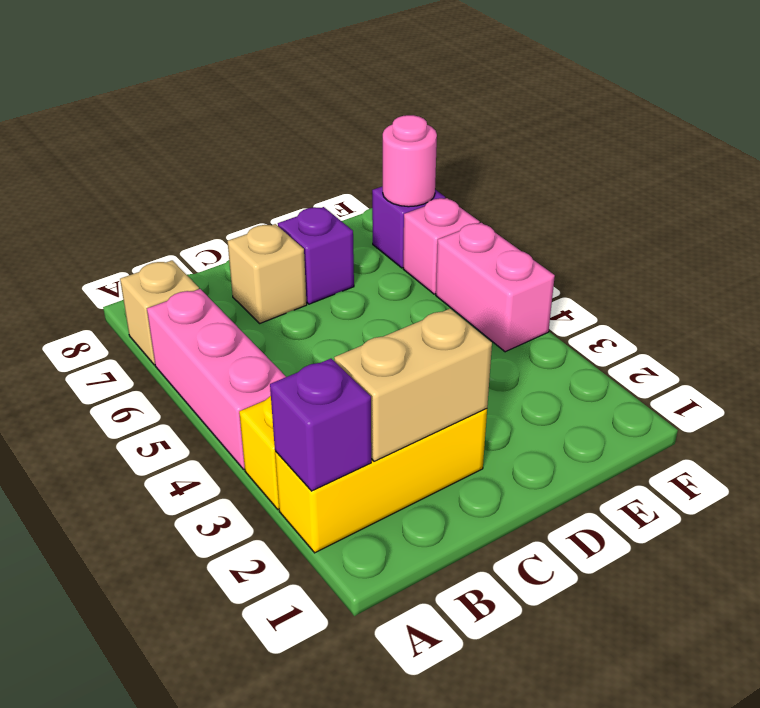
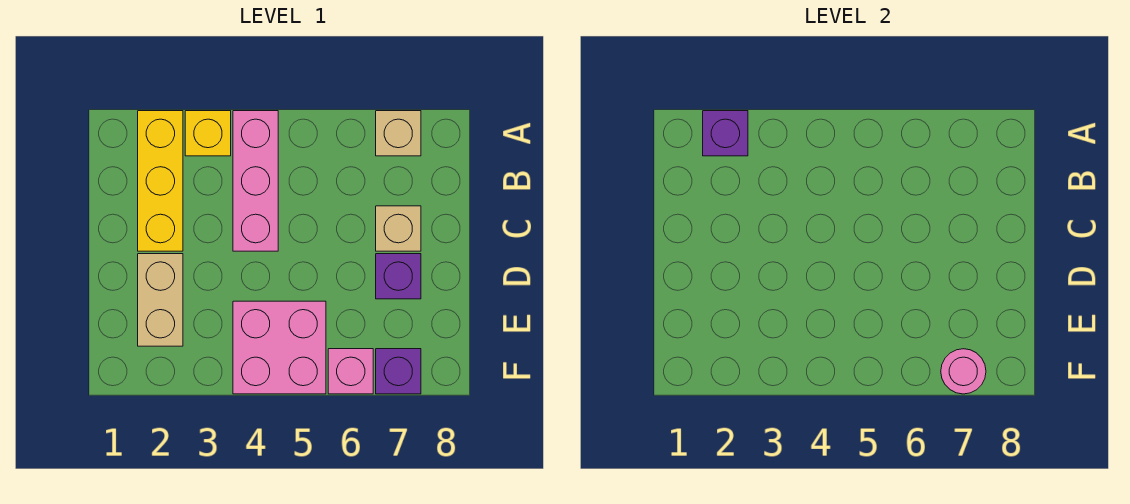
pink 1x3 brick [147,289,286,470] -> pink 1x3 brick turned to [233,111,278,251]
tan 1x2 brick [334,309,492,461] -> tan 1x2 brick moved to [138,254,183,346]
pink 1x2 brick [436,223,555,352] -> pink 2x2 brick [233,301,326,394]

